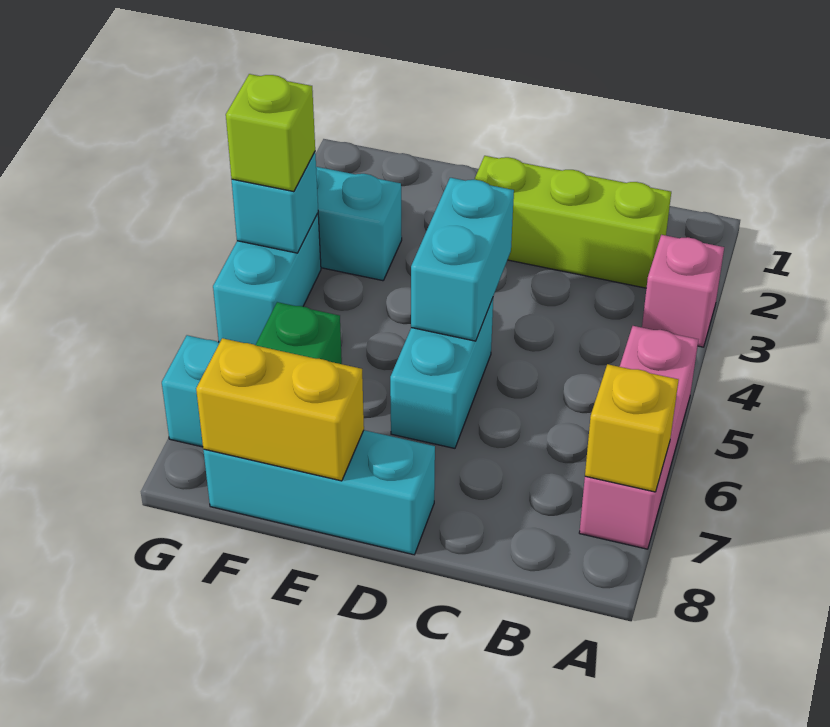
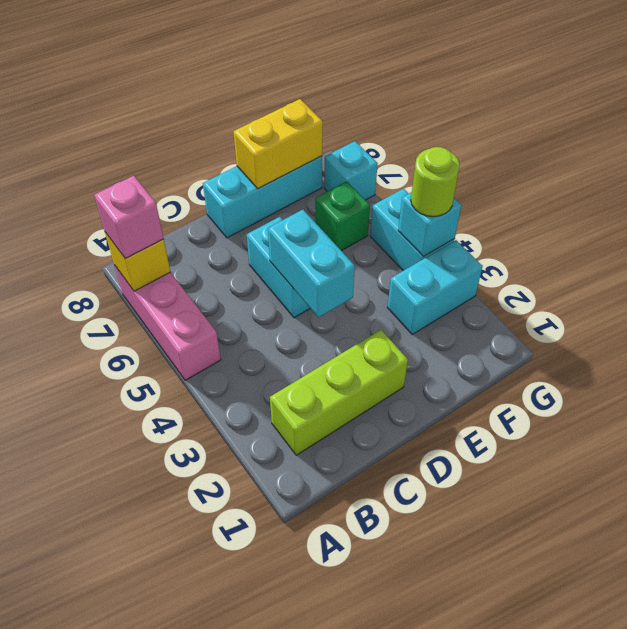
pink 1x1 brick [642,235,724,347] -> pink 1x1 brick moved to [94,176,164,259]
lime 1x1 brick [226,74,315,192] -> lime 1x1 round brick [411,147,460,217]

